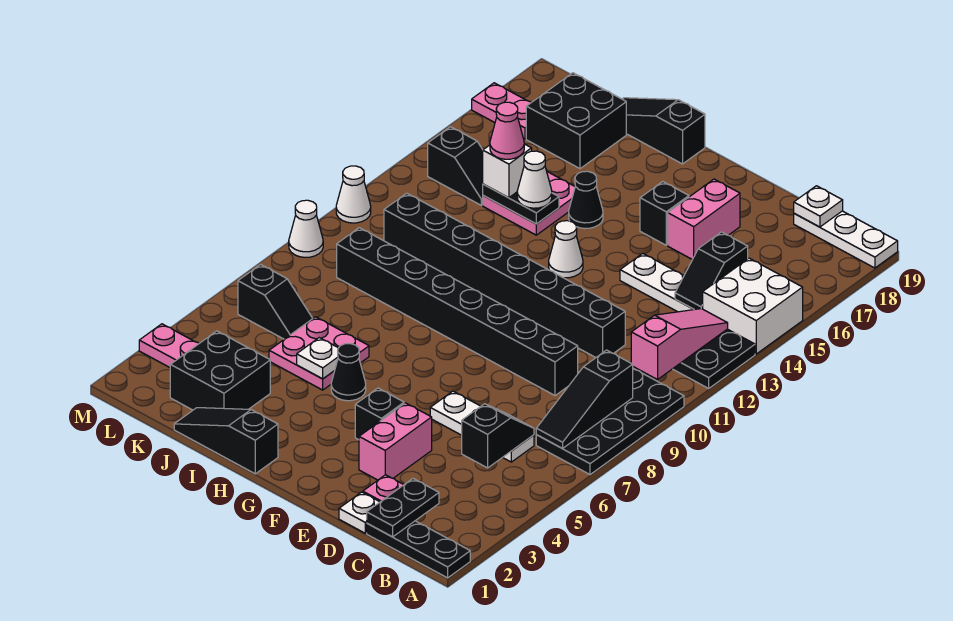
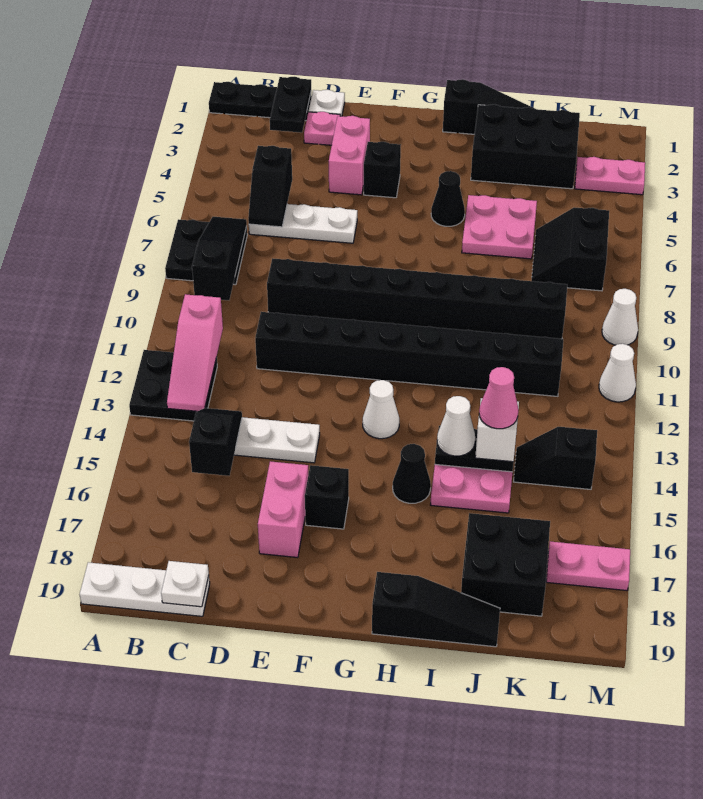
black 2x4 plate [536,369,684,475] -> black 2x2 plate [165,219,247,285]
white 2x2 brick [703,258,803,354] -> none
white 1x1 plate [297,338,338,379] -> none
black 2x2 brick [170,331,270,410] -> black 2x3 brick [471,104,580,189]
black 1x2 slope [238,264,313,339] -> black 2x2 slope [532,207,609,291]

